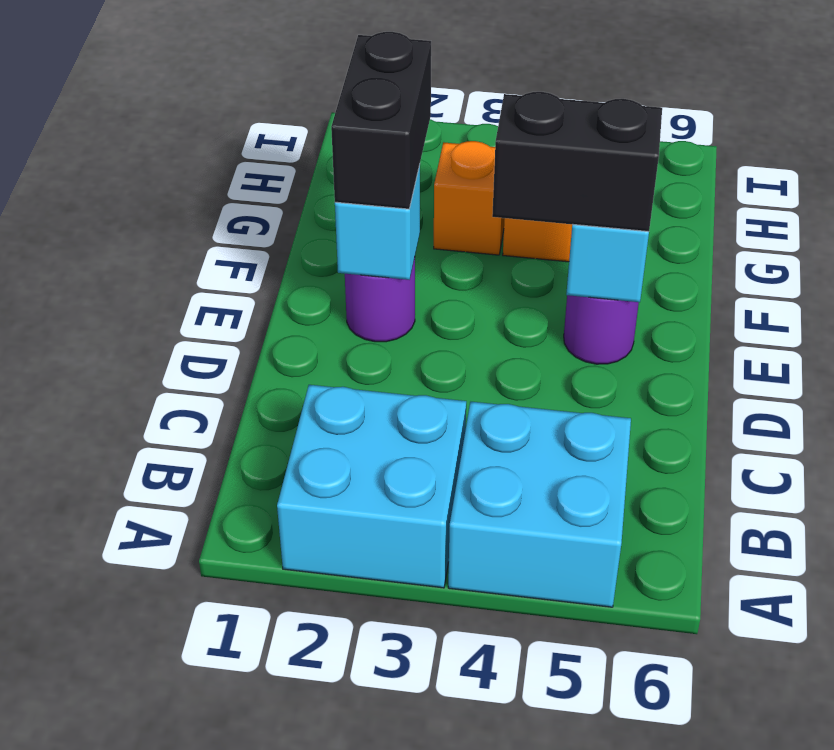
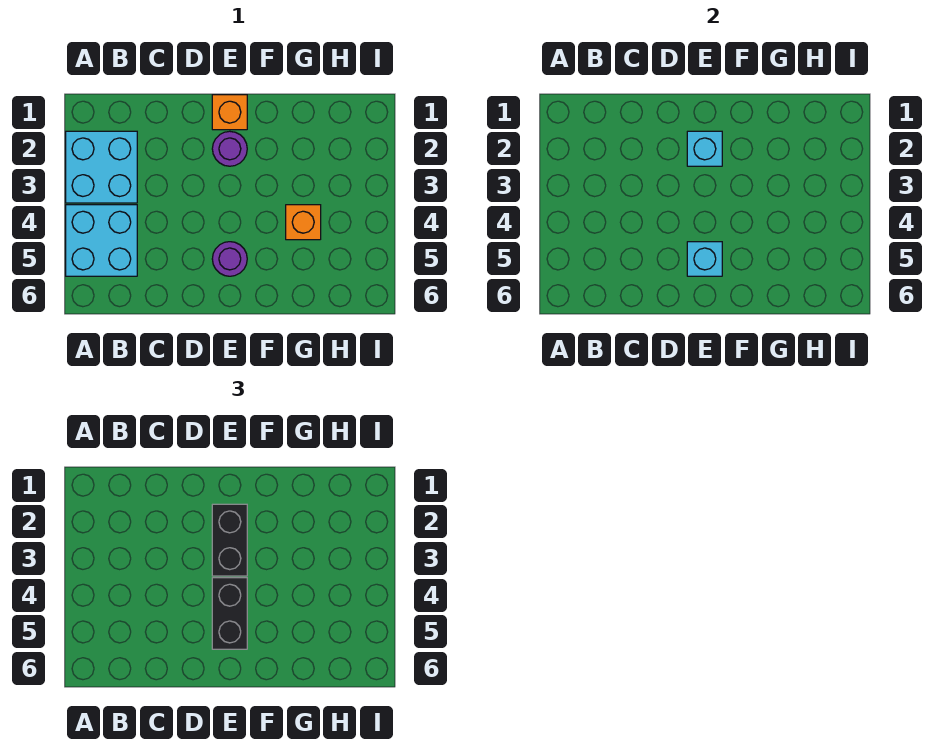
black 1x2 brick [331,32,431,209] -> black 1x2 brick turned to [212,504,247,576]
orange 1x1 brick [434,141,505,255] -> orange 1x1 brick moved to [212,95,247,130]

